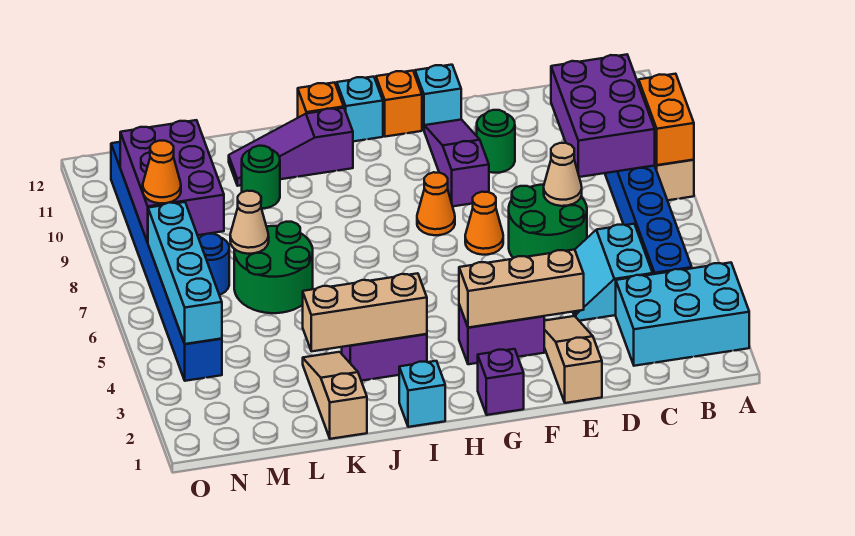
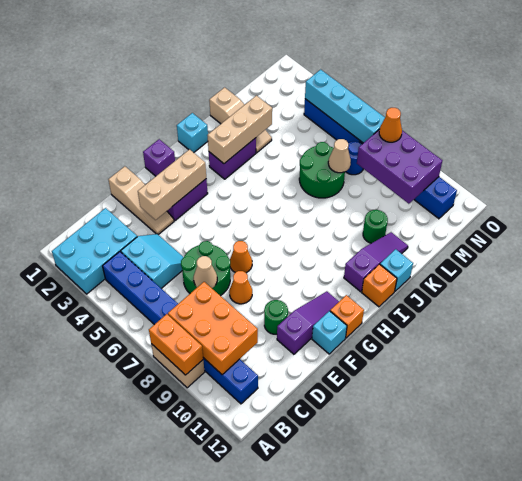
purple 2x3 brick [551,55,655,177] -> orange 2x3 brick [168,282,258,374]
purple 1x3 slope [424,120,489,206] -> purple 1x3 slope turned to [277,291,339,354]
orange 1x1 cone [417,172,455,235] -> orange 1x1 cone moved to [229,271,252,304]
cyan 1x1 brick [337,77,383,141] -> cyan 1x1 brick moved to [380,249,413,291]

